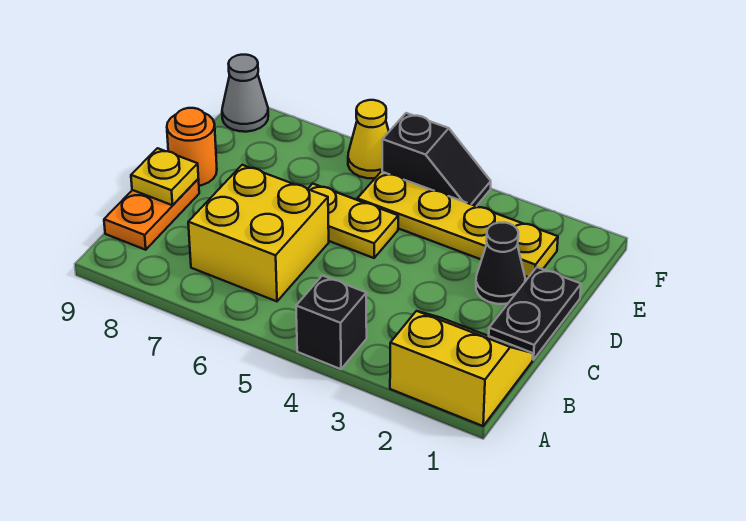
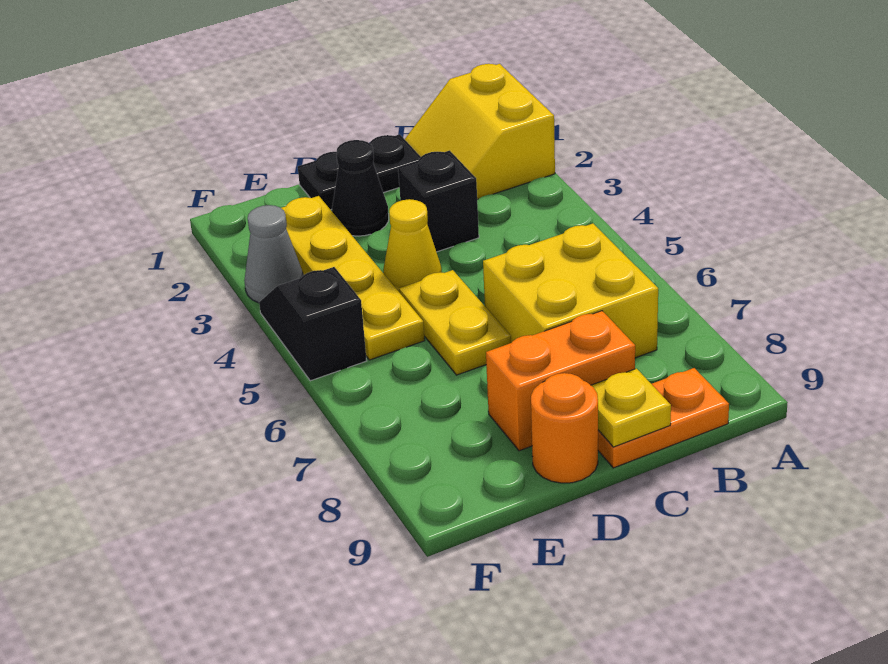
black 1x1 brick [296,276,367,369] -> black 1x1 brick moved to [398,150,479,252]
none -> orange 1x2 brick [486,311,635,451]
yellow 1x1 cone [348,100,389,178] -> yellow 1x1 cone moved to [383,199,442,293]
grey 1x1 cone [222,55,268,132] -> grey 1x1 cone moved to [244,205,303,303]

